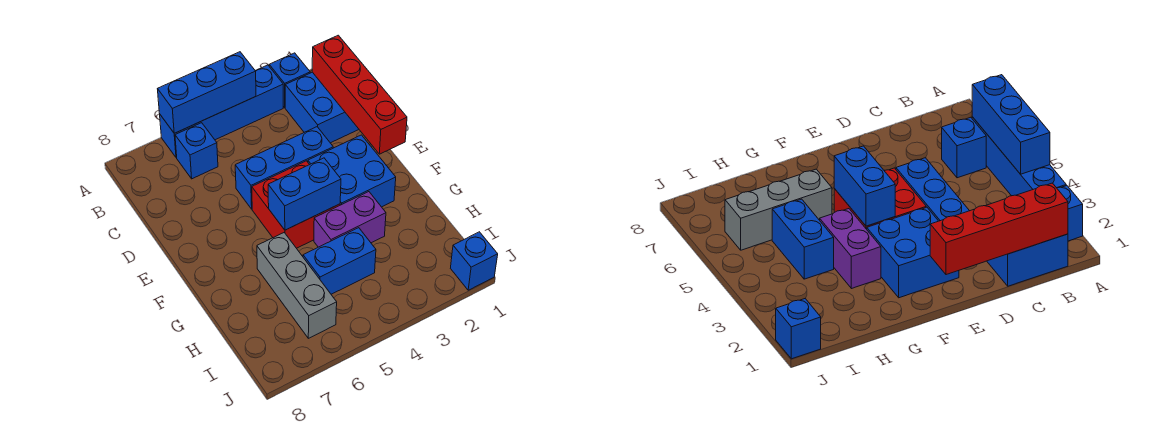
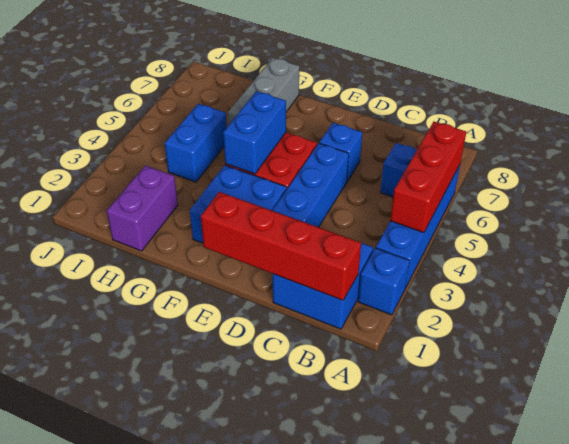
blue 1x3 brick [158,52,256,133] -> red 1x3 brick [390,122,466,233]
purple 1x2 brick [314,192,386,247] -> purple 1x2 brick moved to [107,166,178,251]
grey 1x3 brick [257,233,337,338] -> grey 1x3 brick turned to [228,58,299,124]
blue 1x1 brick [450,232,498,290] -> blue 1x1 brick moved to [319,123,362,181]

